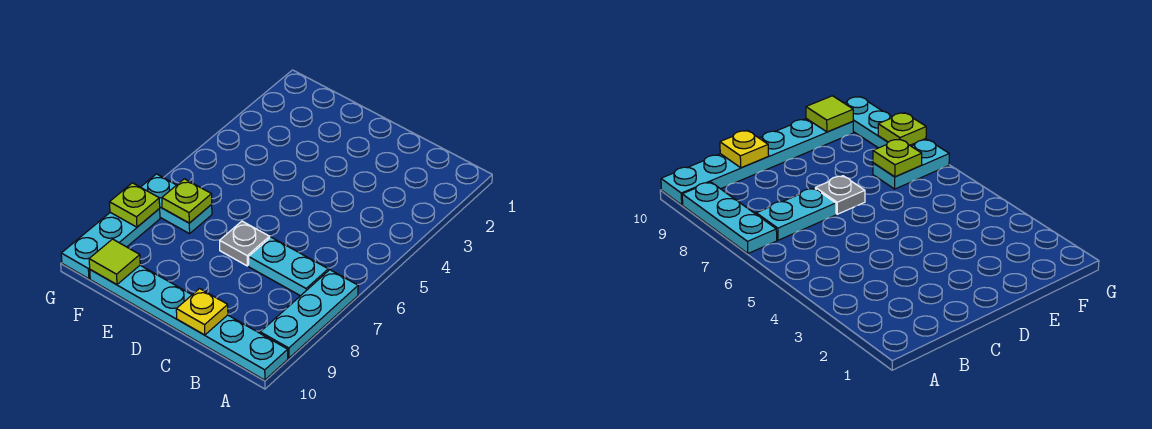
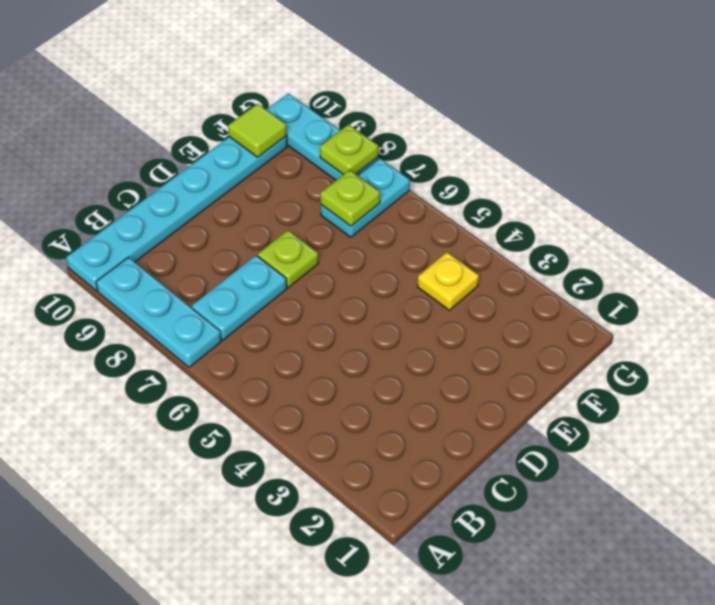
yellow 1x1 plate [176,289,228,335] -> yellow 1x1 plate moved to [417,252,479,310]
grey 1x1 plate [220,221,270,266] -> lime 1x1 plate [258,230,318,288]

